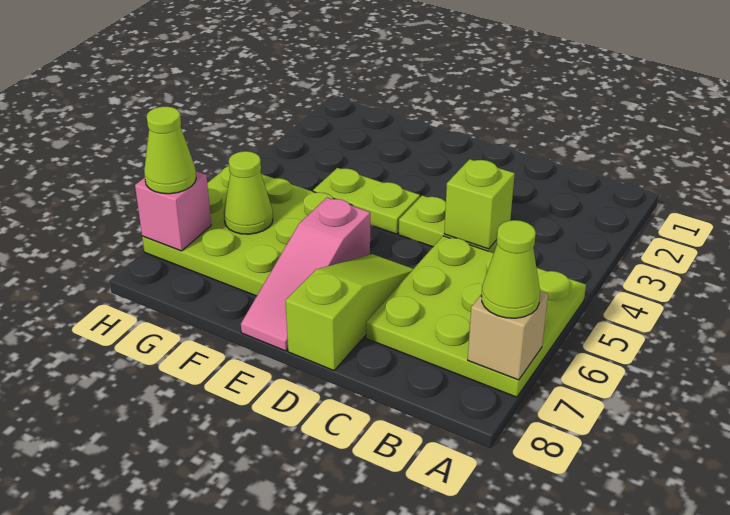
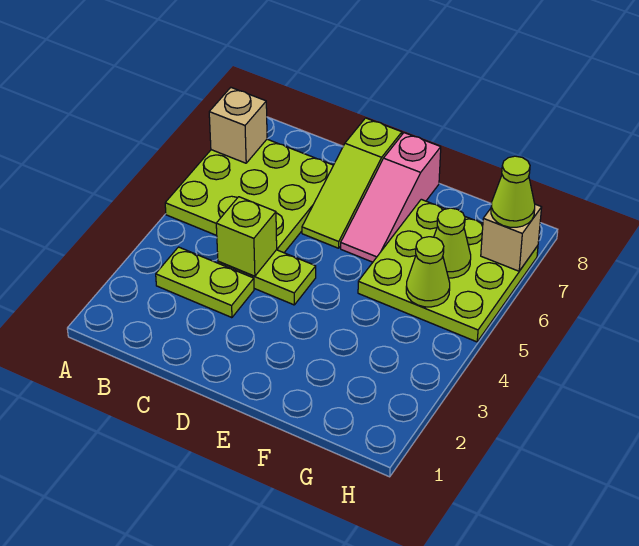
lime 1x1 cone [481,220,540,318] -> lime 1x1 cone moved to [406,237,450,307]
lime 1x2 plate [313,168,420,234] -> lime 1x2 plate moved to [156,247,254,318]
pink 1x3 slope [241,198,370,351] -> pink 1x3 slope turned to [341,133,441,262]
pink 1x1 brick [135,171,211,251] -> tan 1x1 brick [481,204,542,271]

